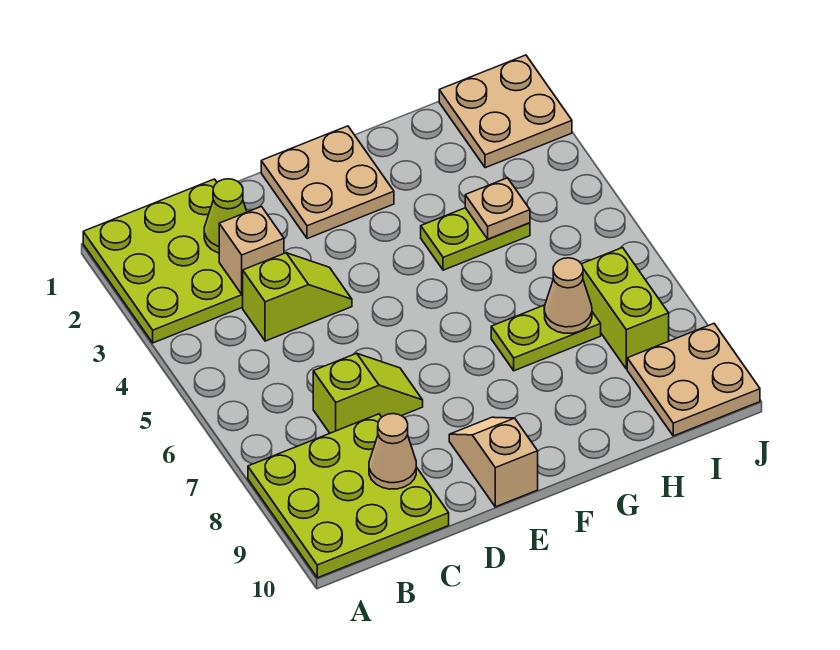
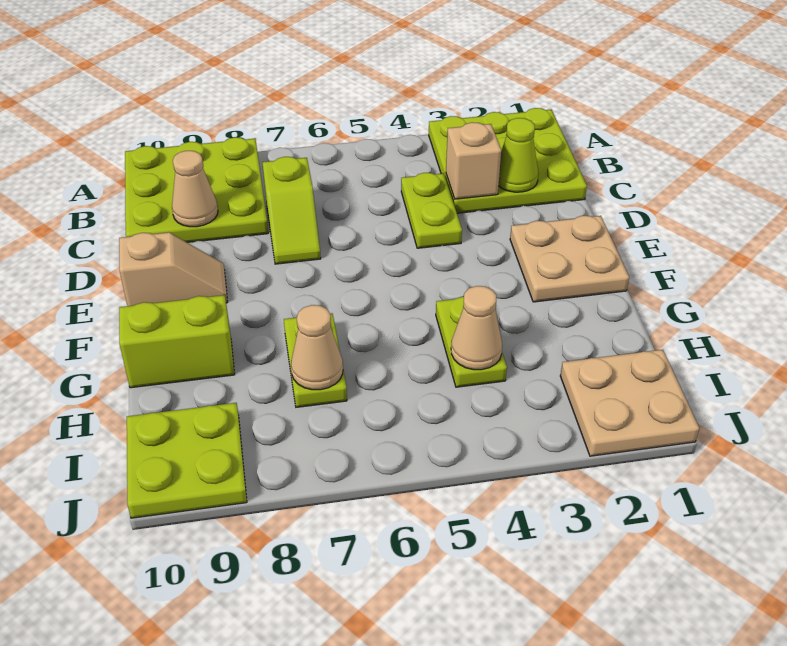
lime 1x2 slope [243,253,352,341] -> lime 1x2 plate [401,173,462,248]
tan 1x1 plate [465,178,530,239] -> tan 1x1 cone [451,286,502,370]
lime 1x2 brick [582,248,669,369] -> lime 1x2 brick moved to [119,295,235,388]
tan 2x2 plate [627,324,760,436] -> lime 2x2 plate [127,403,247,518]

